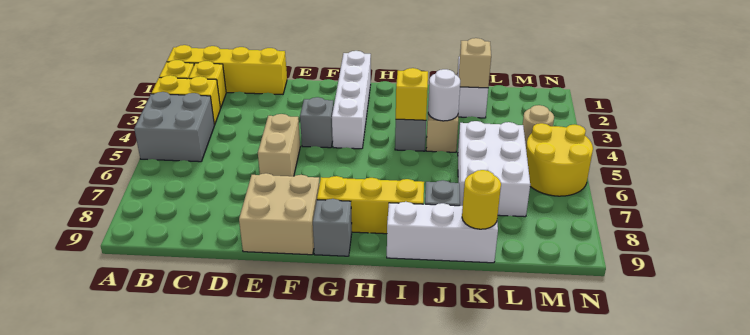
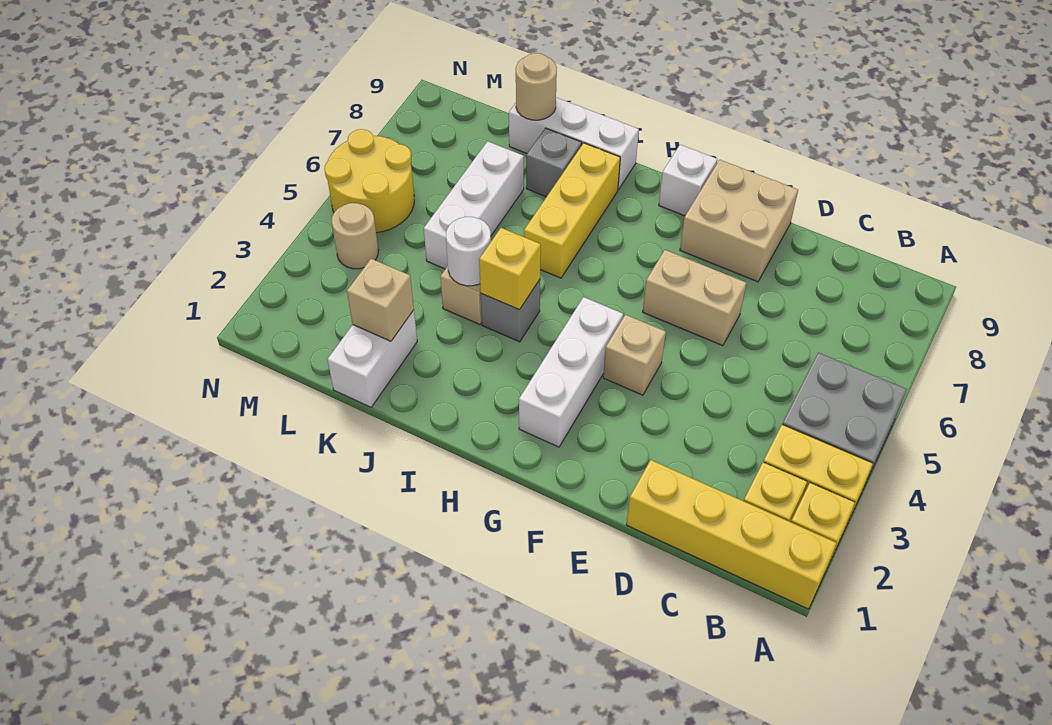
tan 1x2 brick [258,114,300,176] -> tan 1x2 brick turned to [643,250,746,346]
grey 1x1 brick [300,97,334,148] -> tan 1x1 brick [603,315,666,395]
white 1x4 brick [332,51,371,149] -> white 1x3 brick [519,297,623,447]
yellow 1x3 brick [317,176,424,234] -> yellow 1x3 brick turned to [524,143,620,278]
grey 1x1 brick [313,199,352,256] -> white 1x1 brick [659,145,717,216]
white 2x3 brick [458,121,530,217] -> white 1x3 brick [424,141,524,269]
yellow 1x1 round brick [462,170,501,229] -> tan 1x1 round brick [516,53,557,120]

